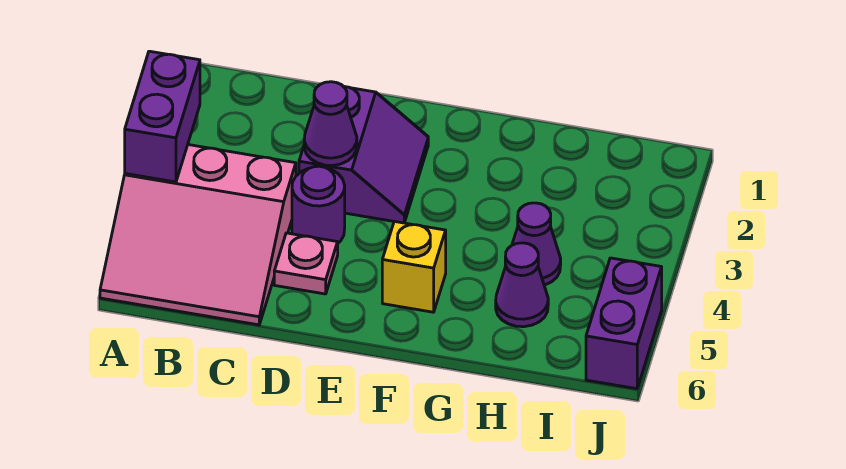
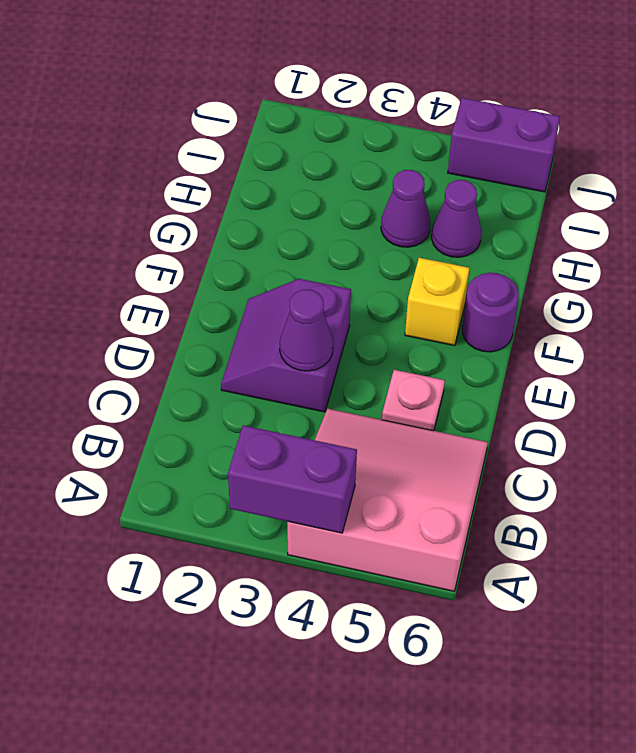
pink 3x3 slope [100,145,296,325] -> pink 3x3 slope turned to [287,409,488,591]
purple 2x2 slope [299,86,428,223] -> purple 2x2 slope turned to [221,279,351,412]
purple 1x1 round brick [292,166,345,243] -> purple 1x1 round brick moved to [462,273,519,352]

